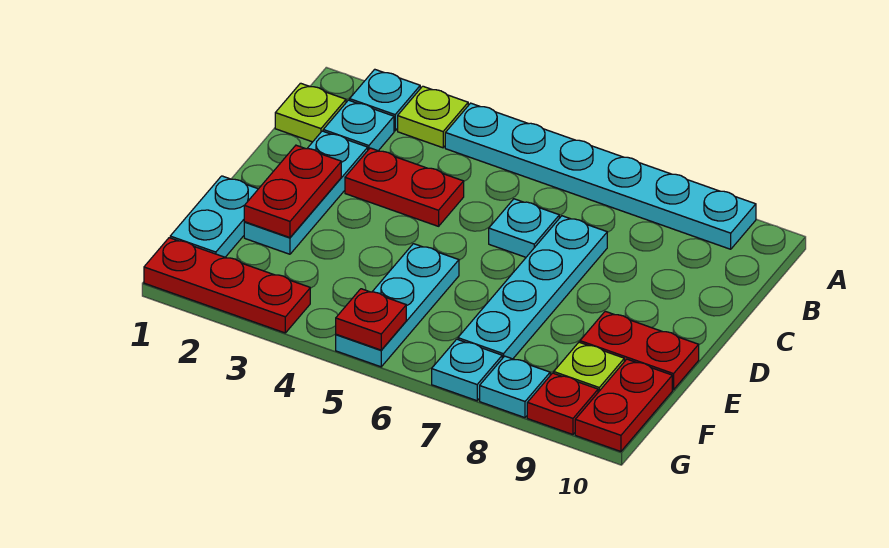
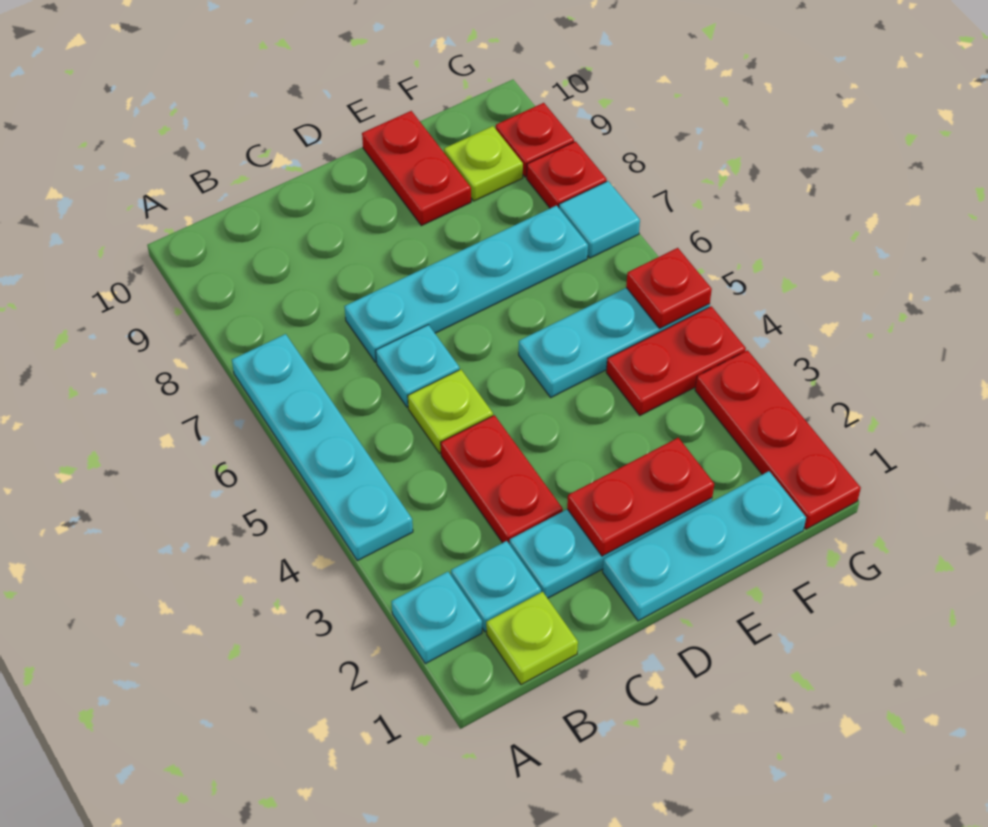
lime 1x1 plate [398,86,468,148] -> lime 1x1 plate moved to [408,369,493,453]
cyan 1x6 plate [445,103,756,249] -> cyan 1x4 plate [232,334,413,561]
cyan 1x2 plate [170,176,258,257] -> cyan 1x3 plate [603,471,806,621]
red 1x2 plate [575,359,672,451] -> red 1x2 plate moved to [606,306,746,415]
cyan 1x1 plate [432,339,502,401] -> cyan 1x1 tile [559,181,640,258]
cyan 1x1 plate [480,356,550,418] -> red 1x1 plate [527,141,607,208]

